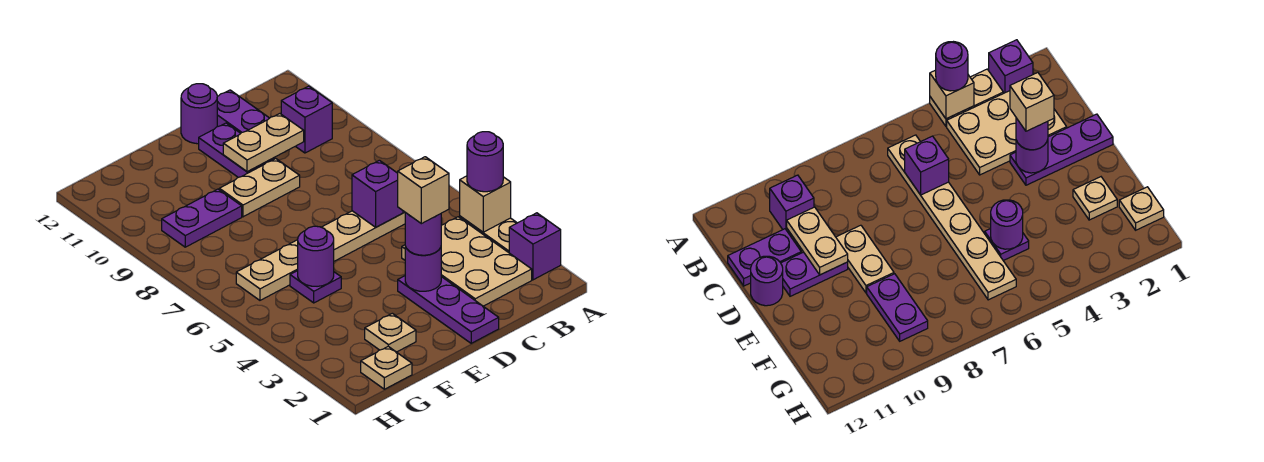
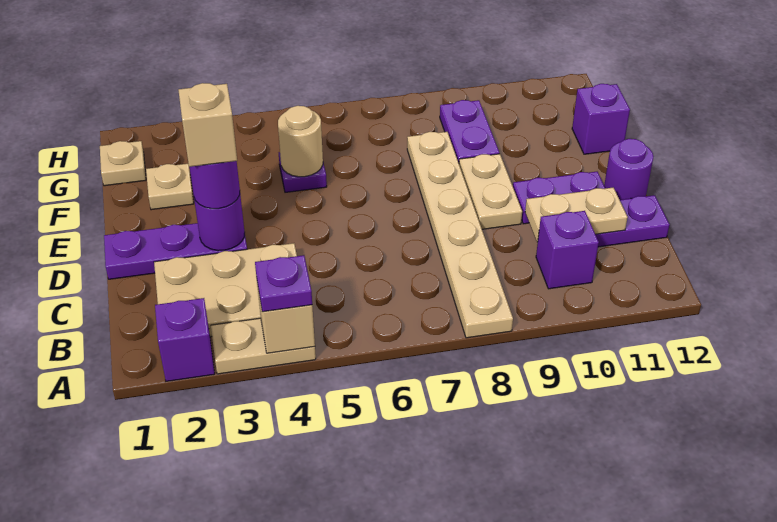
purple 1x1 round brick [467,132,503,192] -> purple 1x1 plate [255,255,312,312]
tan 1x6 plate [236,211,405,300] -> tan 1x6 plate moved to [407,132,513,338]
purple 1x1 brick [352,160,403,227] -> purple 1x1 brick moved to [572,84,630,154]
tan 1x2 plate [223,114,304,172] -> tan 1x2 plate turned to [525,188,628,242]
purple 1x1 round brick [298,226,334,286] -> tan 1x1 round brick [278,106,323,177]

